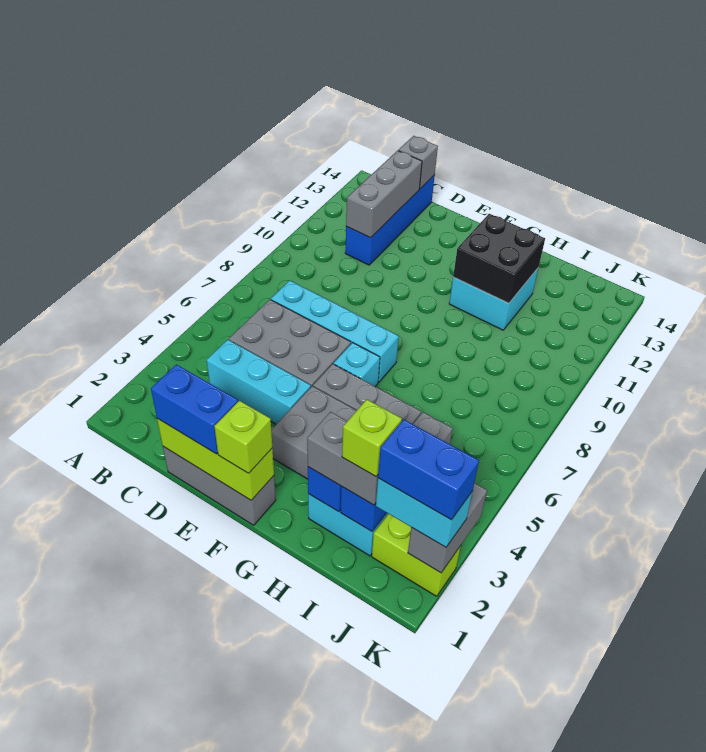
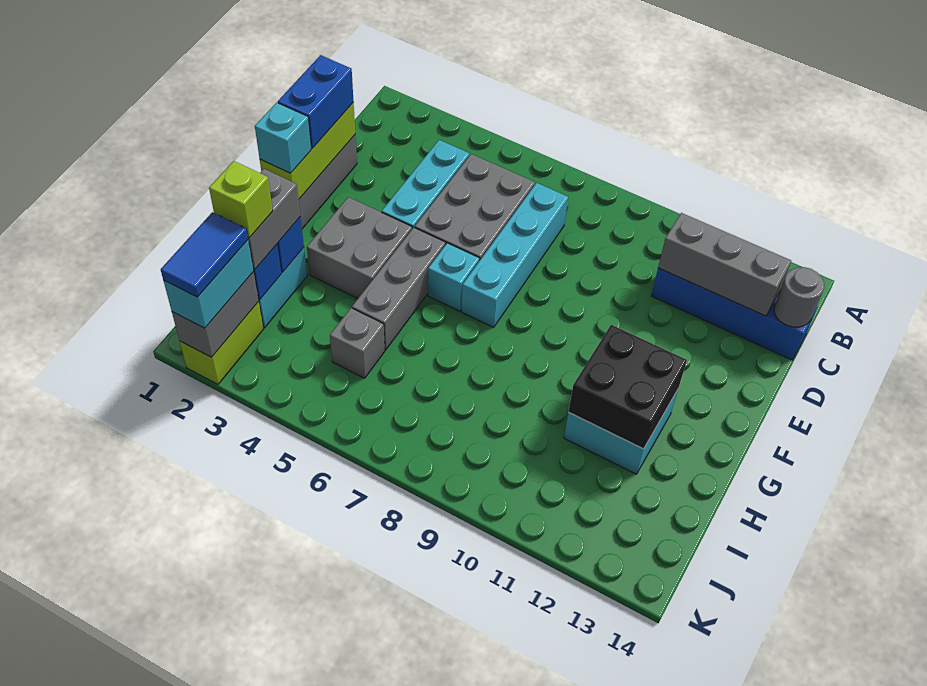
grey 1x1 brick [398,136,438,189] -> grey 1x1 round brick [774,267,824,327]
lime 1x1 brick [214,401,272,473] -> cyan 1x1 brick [255,102,312,173]
blue 1x2 brick [378,419,479,520] -> blue 1x2 tile [161,212,248,297]
grey 1x2 brick [408,483,487,573] -> grey 1x2 brick turned to [172,272,259,357]

